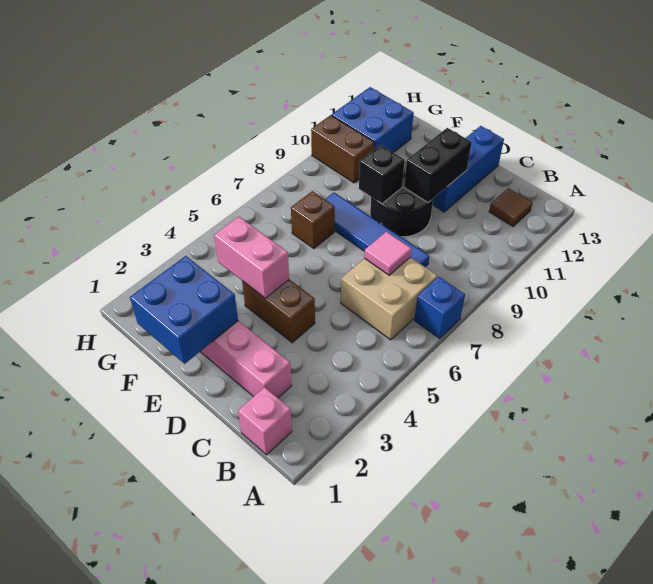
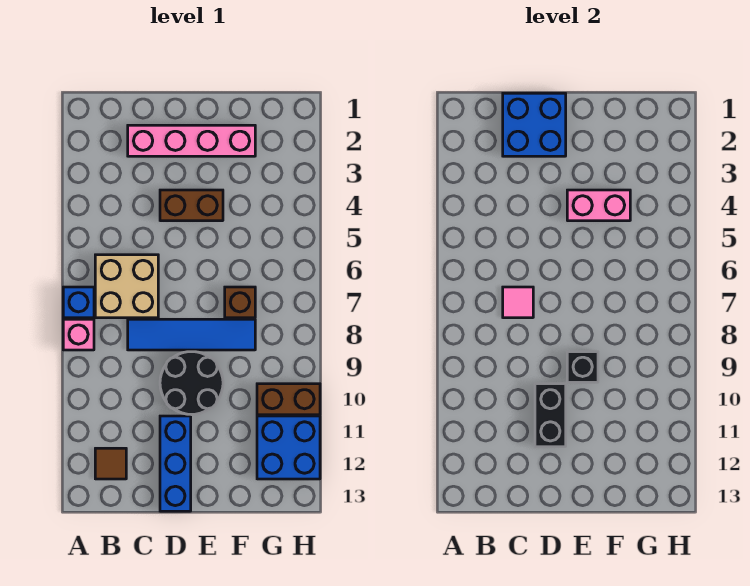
pink 1x1 brick [238,387,292,455] -> pink 1x1 brick moved to [63,319,94,350]
blue 2x2 brick [130,256,238,364] -> blue 2x2 brick moved to [503,93,566,156]

